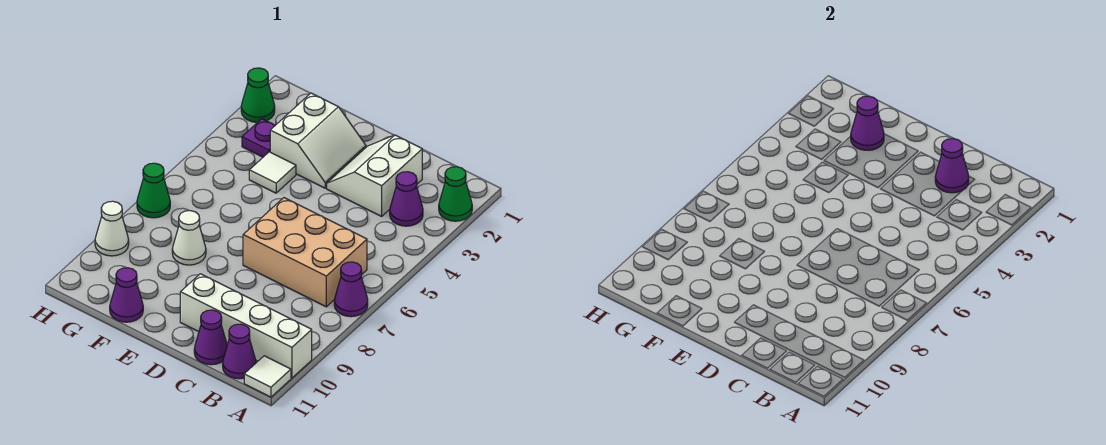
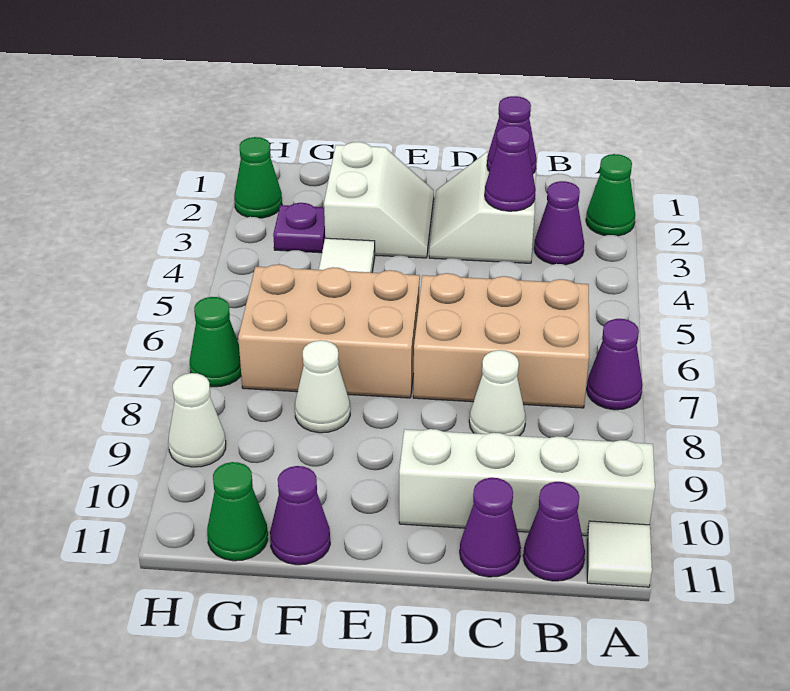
none -> white 1x1 cone [469,350,526,436]
none -> tan 2x3 brick [238,265,420,398]
purple 1x1 cone [851,96,884,150] -> purple 1x1 cone moved to [485,125,536,211]
none -> green 1x1 cone [207,462,268,561]

